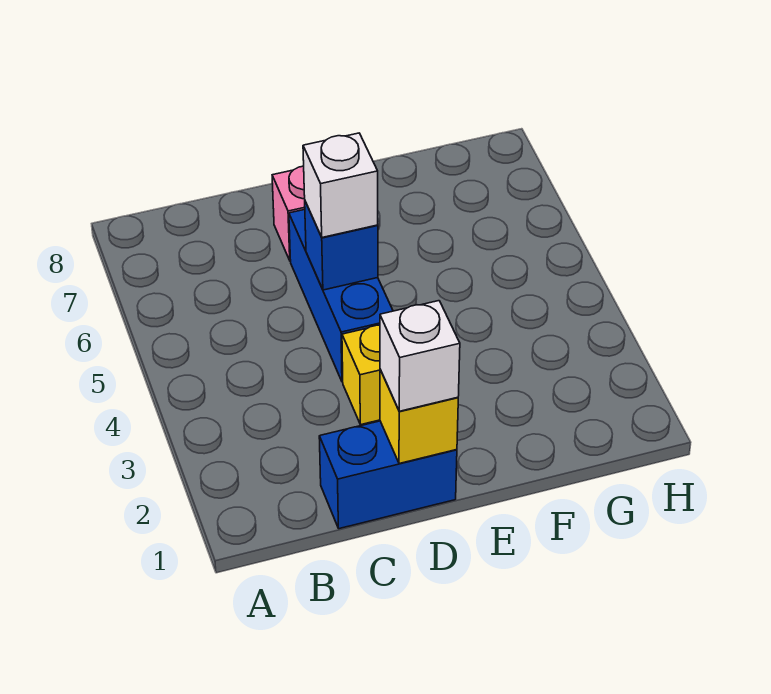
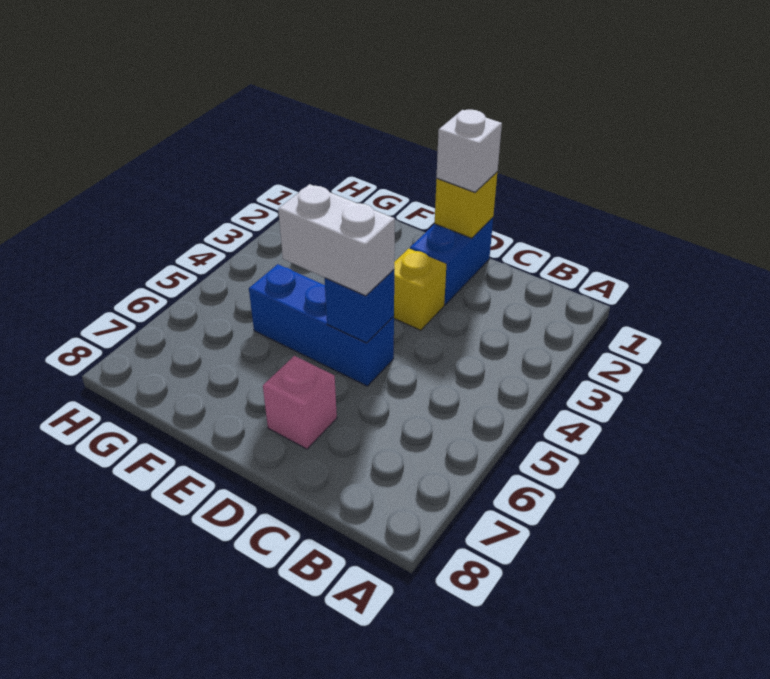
blue 1x2 brick [319,421,457,529] -> blue 1x2 brick turned to [410,218,493,305]
blue 1x3 brick [289,210,393,382] -> blue 1x3 brick turned to [249,264,394,386]
white 1x1 brick [303,133,378,237] -> white 1x2 brick [278,184,395,296]

